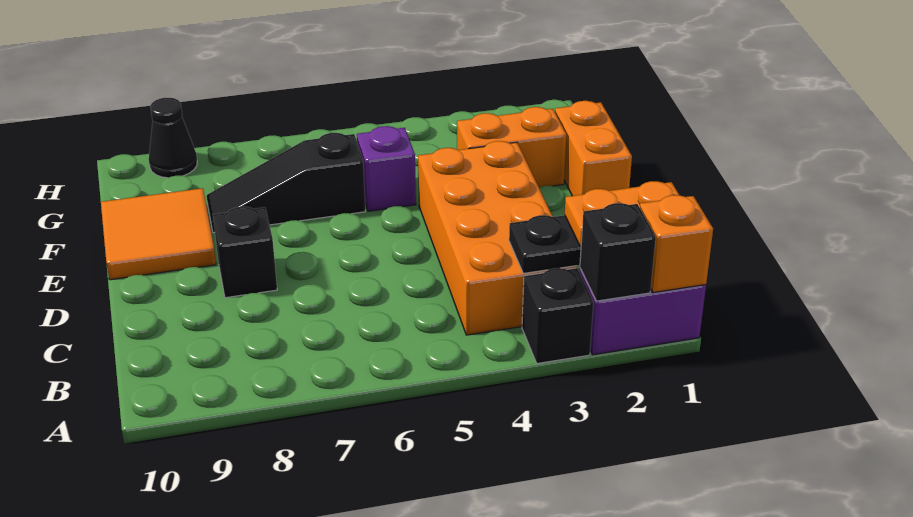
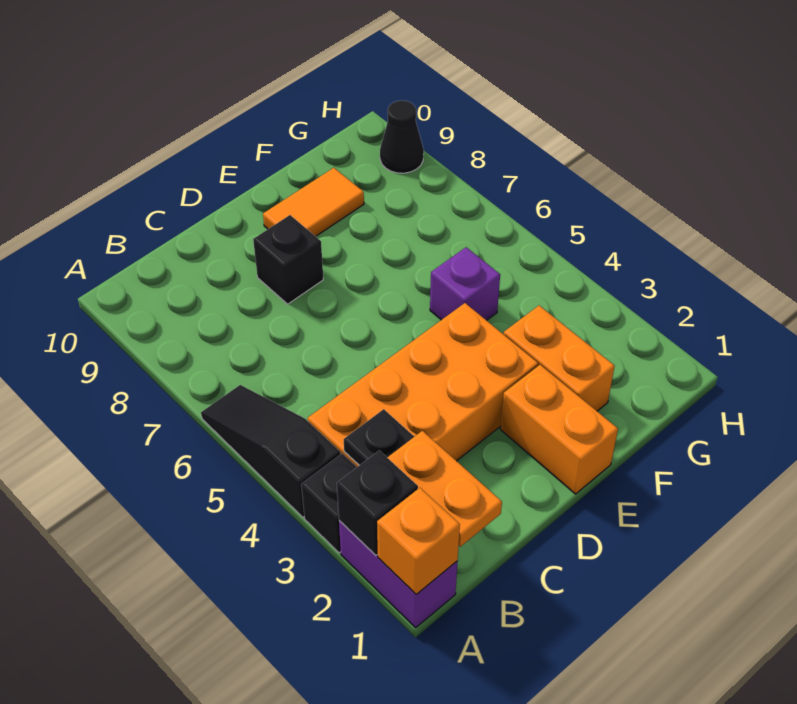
orange 1x2 brick [555,101,632,196] -> orange 1x2 brick turned to [500,365,618,494]
orange 2x2 tile [101,188,216,280] -> orange 1x2 tile [263,168,364,236]
black 1x3 slope [207,133,365,233] -> black 1x3 slope moved to [201,385,340,517]

